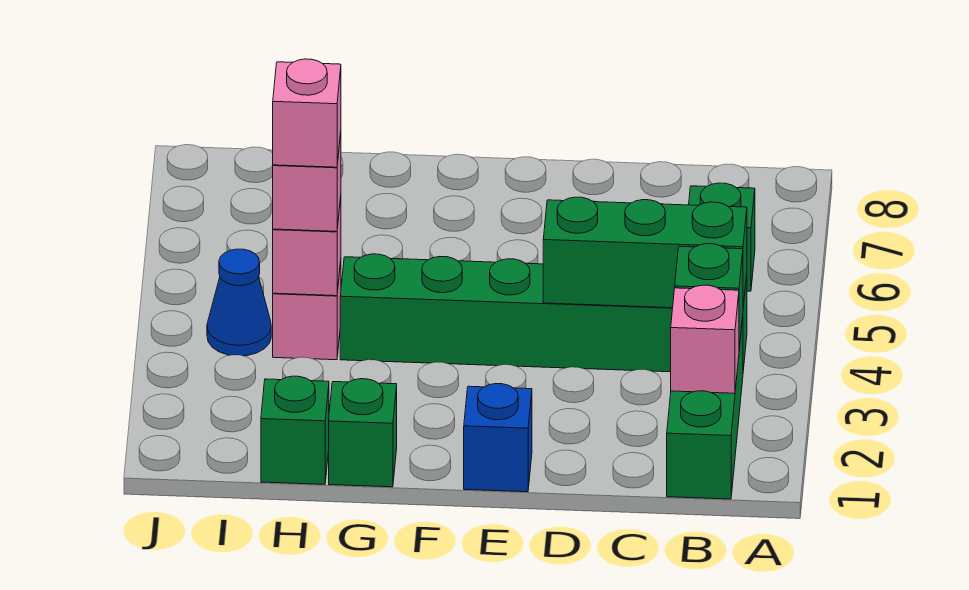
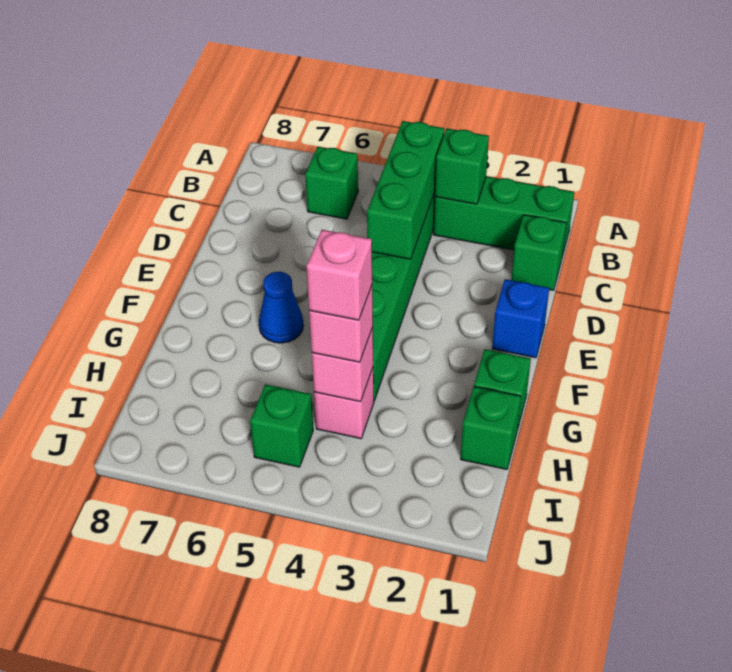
pink 1x1 brick [671,285,739,393] -> none
none -> green 1x1 brick [511,215,566,290]
blue 1x1 cone [207,249,271,356] -> blue 1x1 cone moved to [259,272,303,343]
none -> green 1x1 brick [250,384,313,467]

